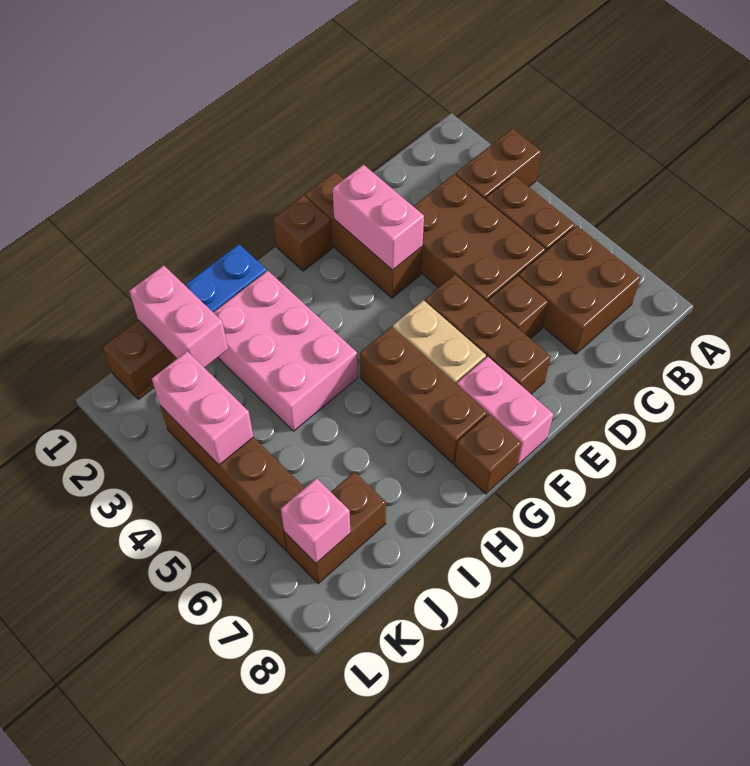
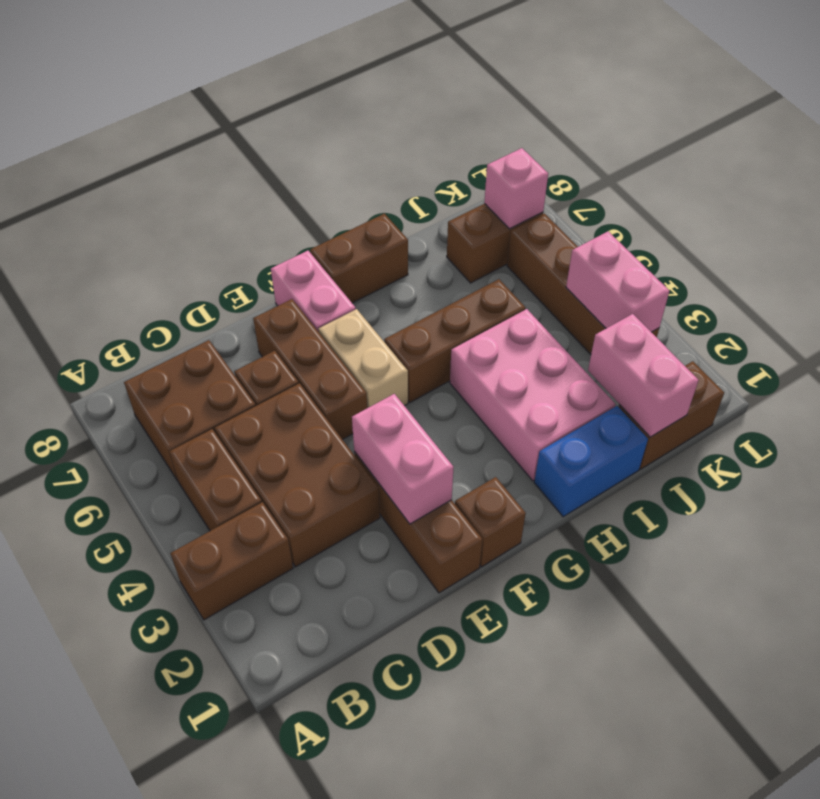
brown 1x3 brick [360,327,487,463] -> brown 1x3 brick turned to [384,279,525,402]
brown 1x1 brick [455,414,521,494] -> brown 1x2 brick [310,214,408,303]

